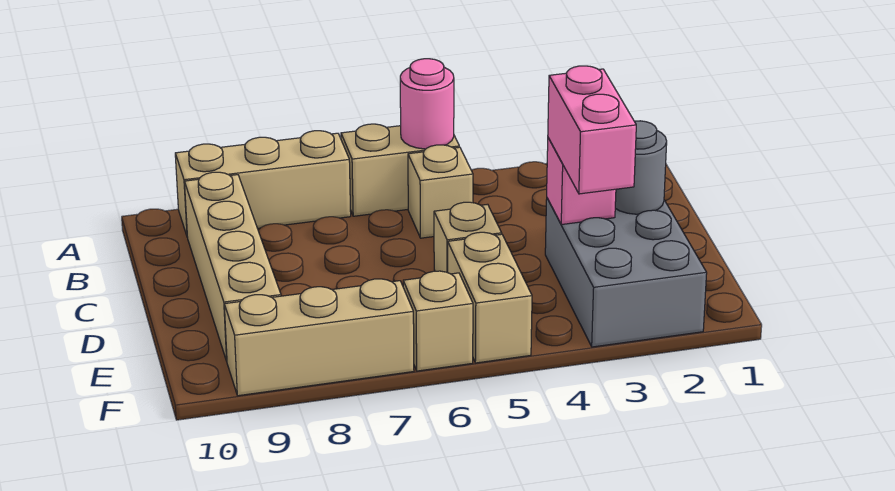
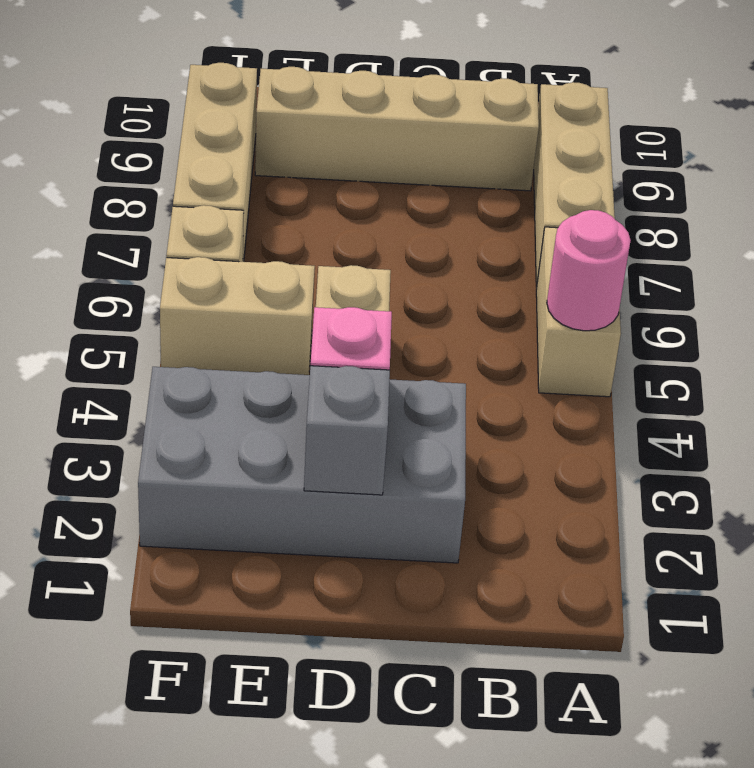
tan 1x1 brick [408,145,473,238] -> none
grey 2x3 brick [545,198,707,347] -> grey 2x4 brick [138,367,466,563]
grey 1x1 round brick [615,121,667,214] -> grey 1x1 brick [304,366,390,495]
pink 1x2 brick [548,66,636,194] -> none

